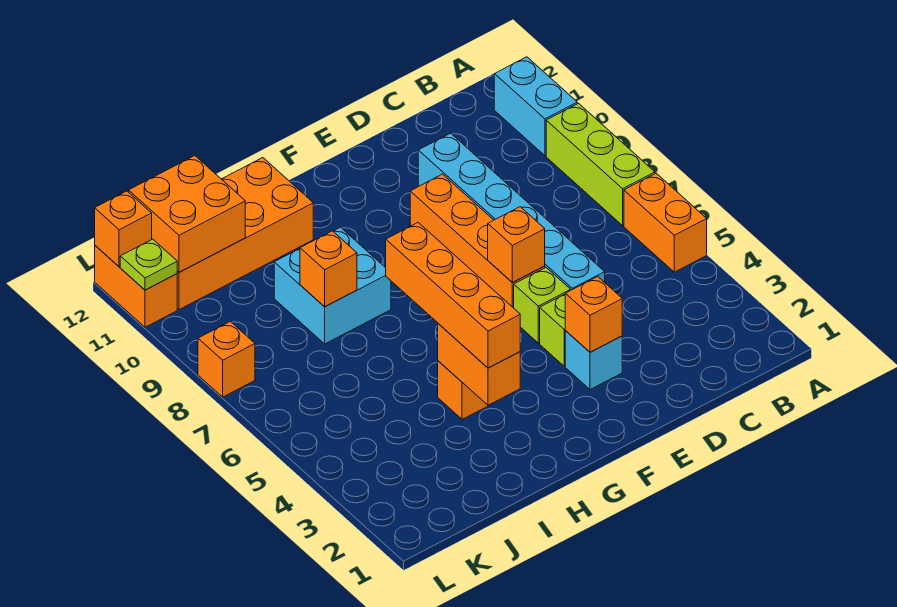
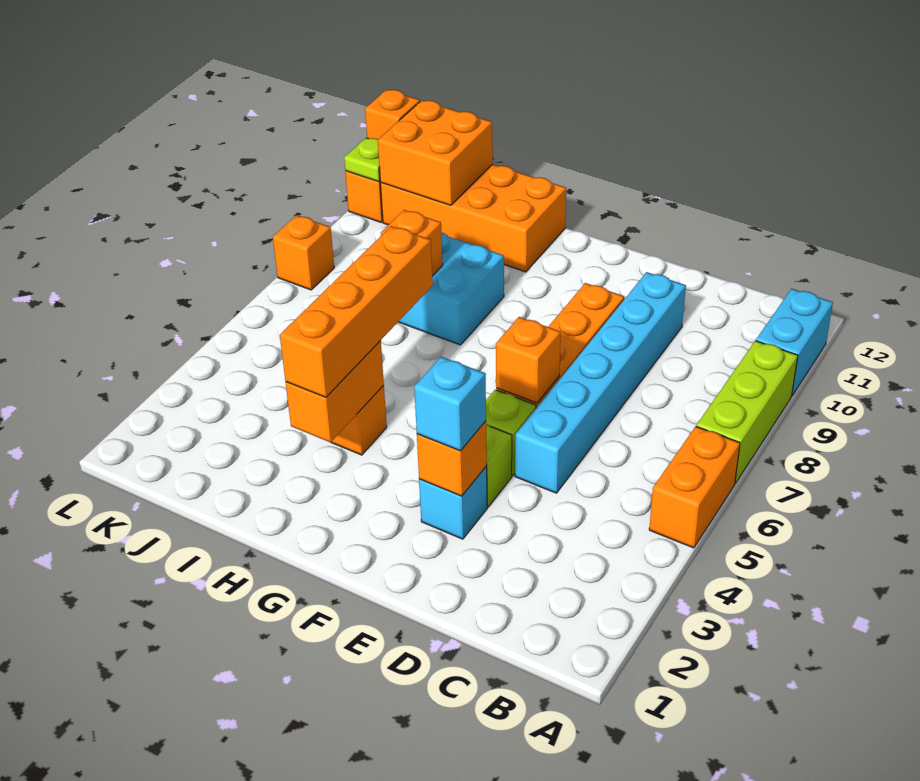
none -> cyan 1x1 brick [414,357,486,451]

